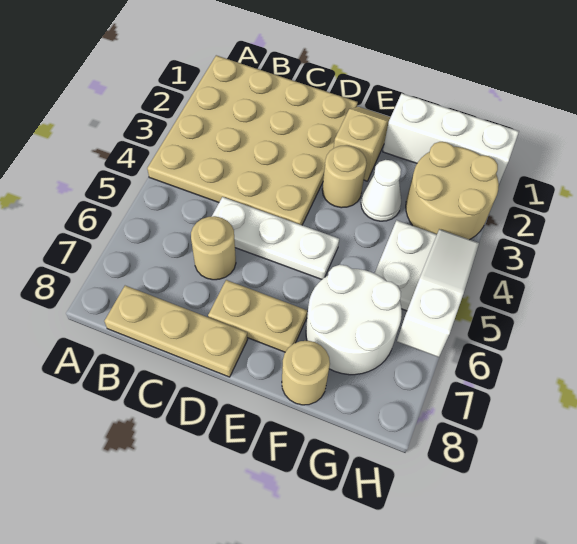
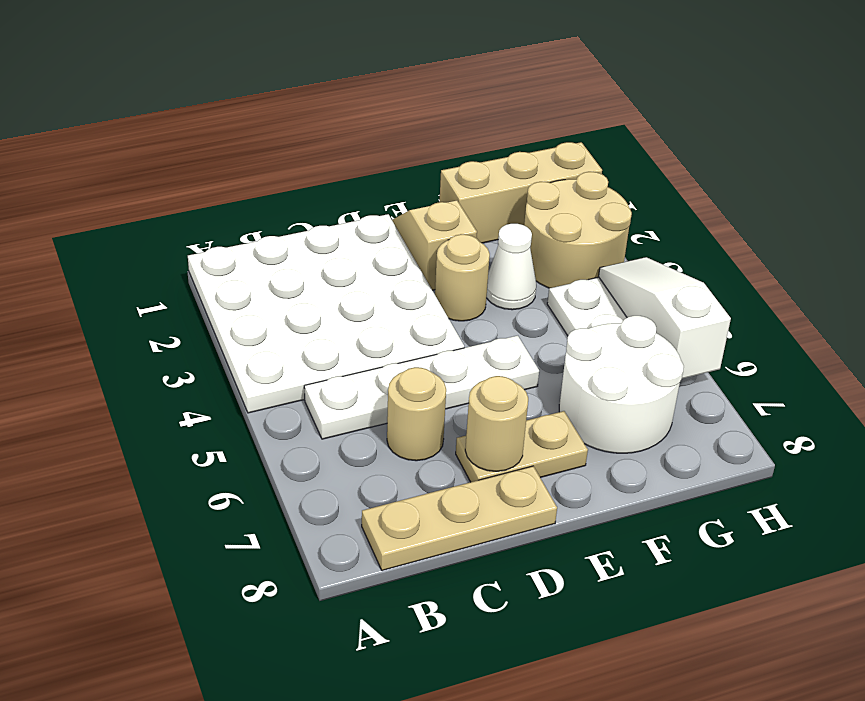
tan 4x4 plate [147,55,358,225] -> white 4x4 plate [188,214,464,413]
white 1x3 plate [212,197,339,279] -> white 1x4 plate [304,336,539,439]
white 1x3 brick [383,93,519,183] -> tan 1x3 brick [440,142,602,243]
tan 1x1 round brick [282,341,330,405] -> tan 1x1 round brick moved to [465,376,528,472]

